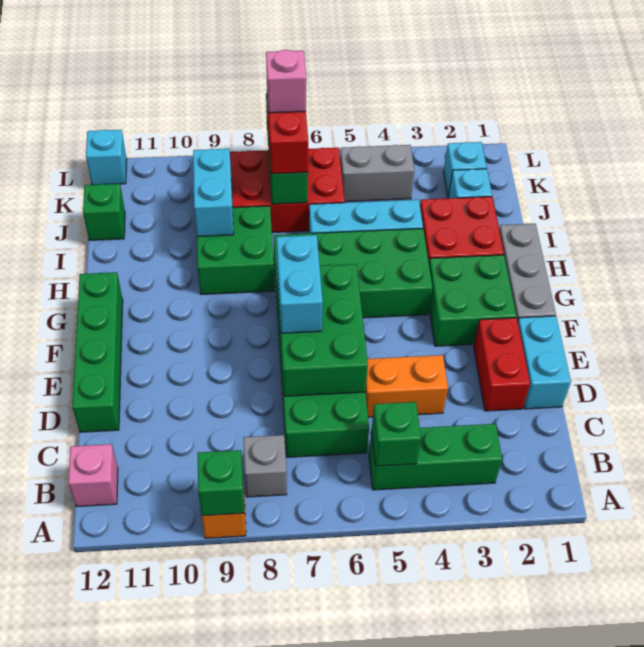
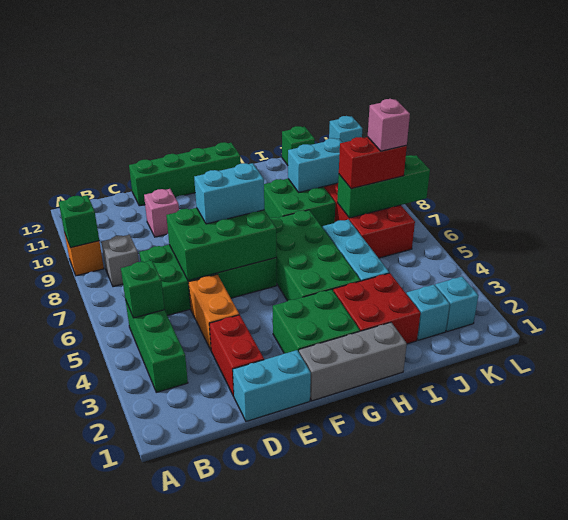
pink 1x1 brick [68,444,118,507] -> pink 1x1 brick moved to [144,189,179,237]
red 1x2 brick [474,318,530,411] -> red 1x2 brick turned to [209,315,264,396]
grey 1x2 brick [340,145,414,202] -> none

